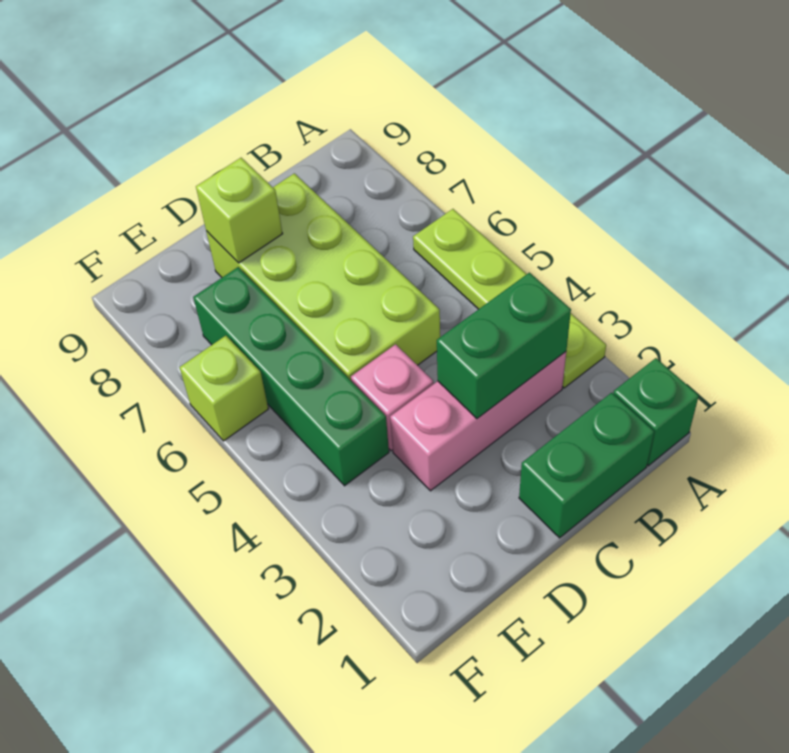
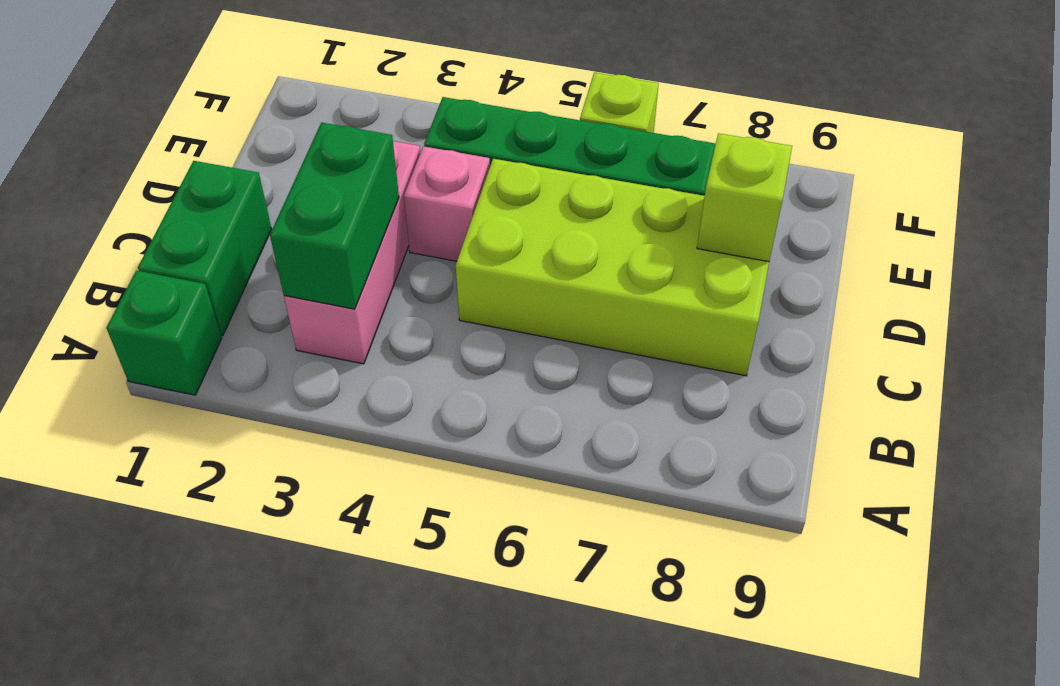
lime 1x4 plate [413,209,606,388] -> none

